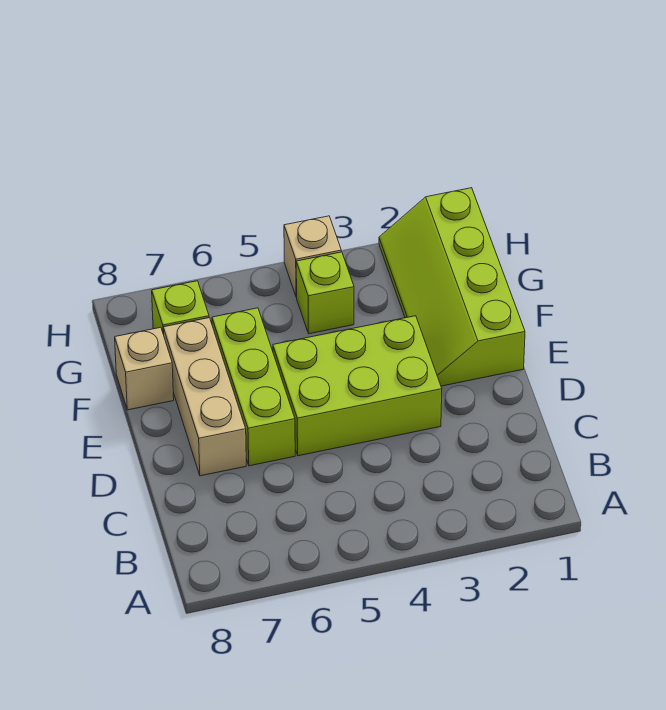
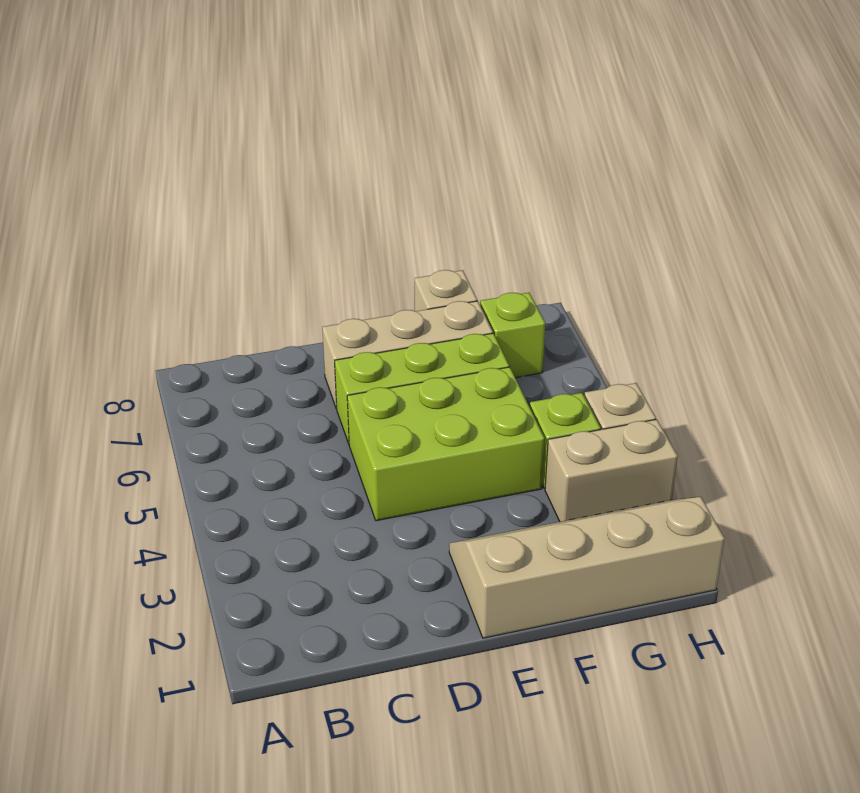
lime 2x3 brick [273,316,442,456] -> lime 2x3 brick turned to [347,367,545,521]
lime 2x4 slope [379,188,525,386] -> tan 2x4 slope [449,497,725,638]
none -> tan 1x2 brick [545,419,678,522]

